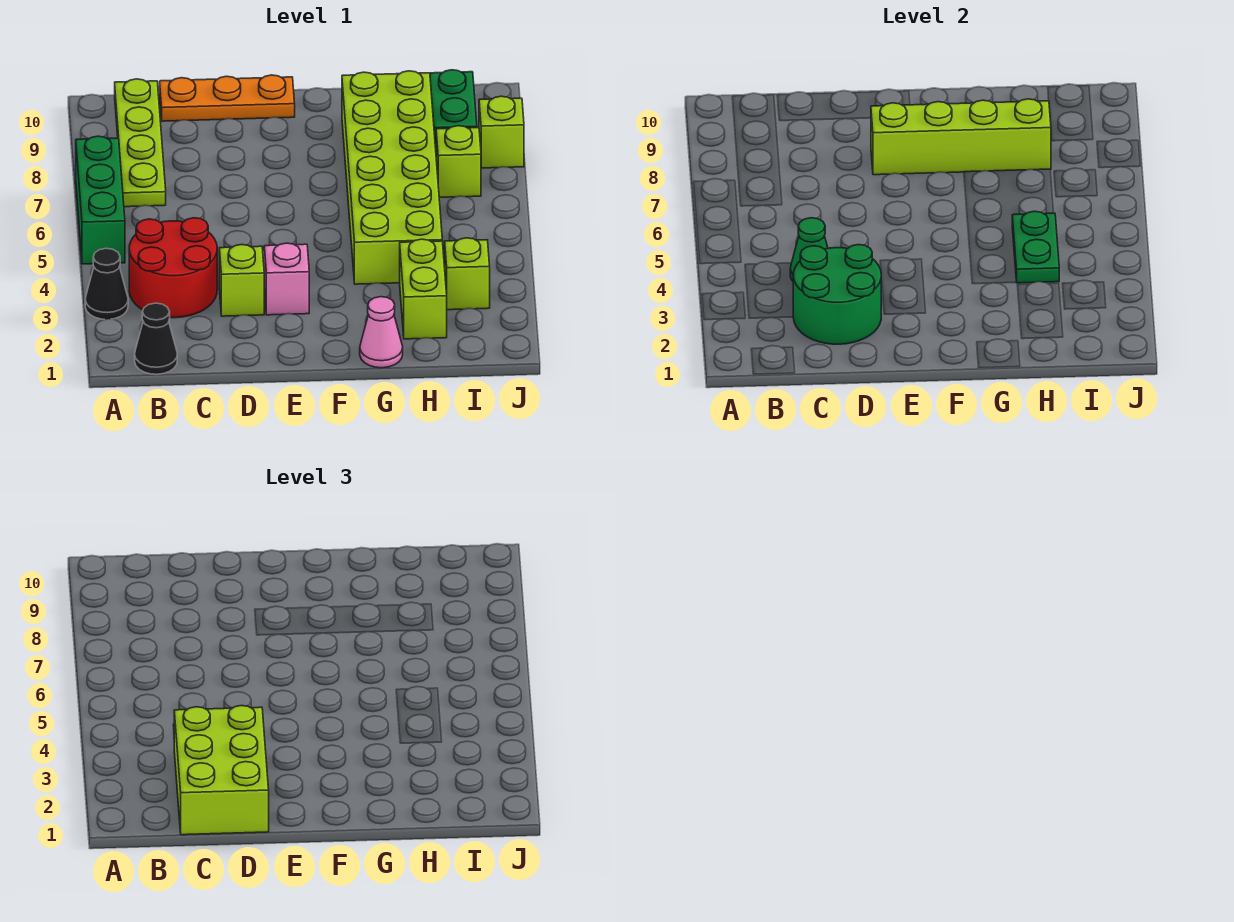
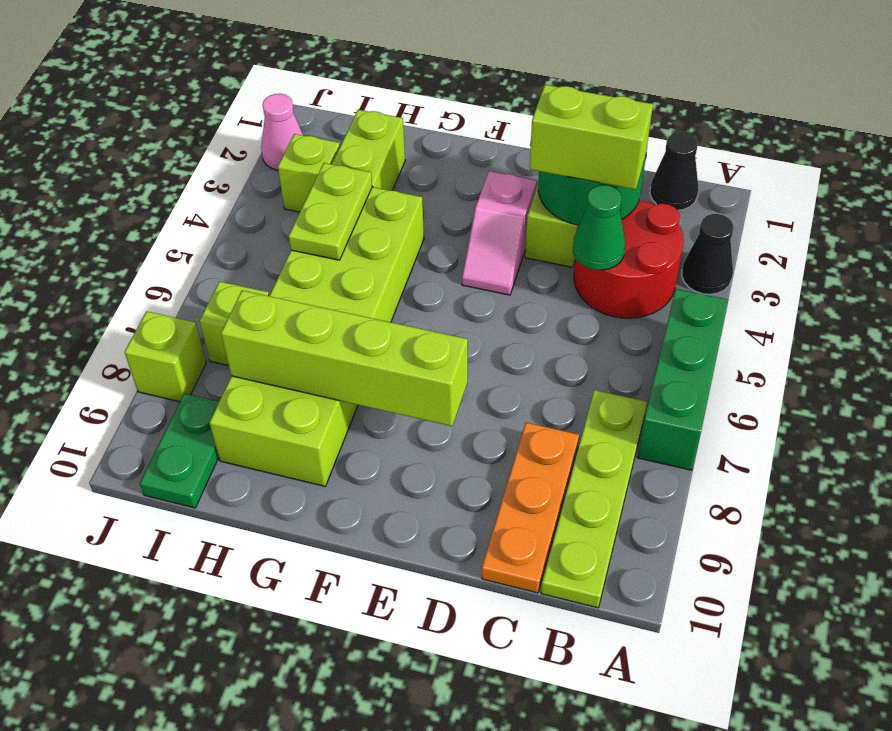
lime 2x3 brick [174,706,269,835] -> lime 1x2 brick [530,85,653,190]
orange 1x3 plate [160,75,295,121] -> orange 1x3 plate turned to [482,423,579,593]
pink 1x1 cone [360,297,403,368] -> pink 1x1 cone moved to [261,94,303,170]
green 1x2 plate [1012,211,1059,283] -> lime 1x2 plate [289,163,372,260]

